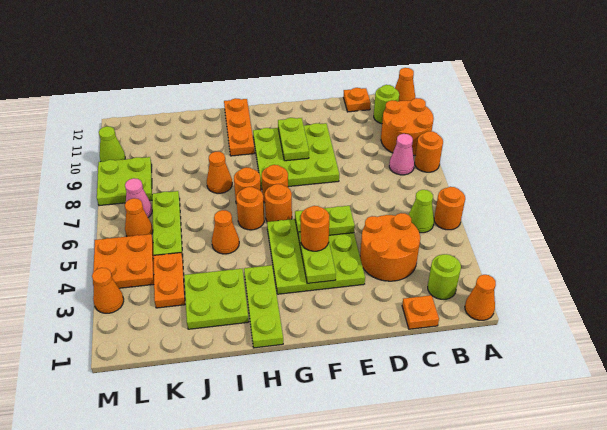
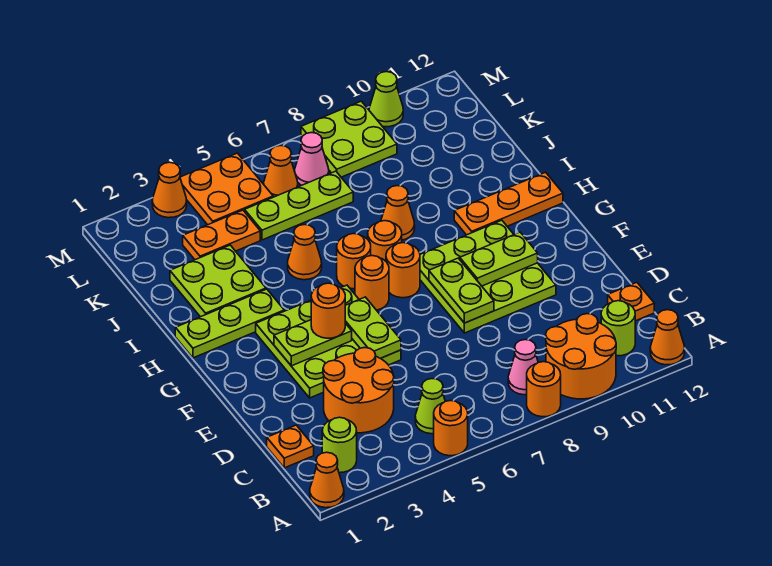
none -> lime 1x2 plate [429,258,494,323]

